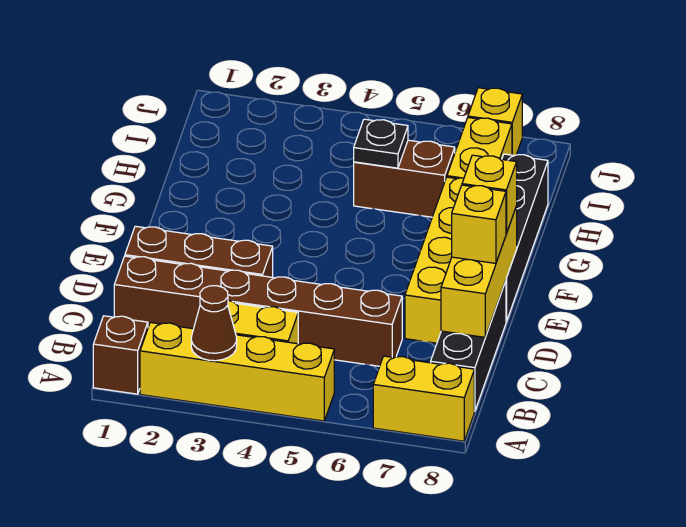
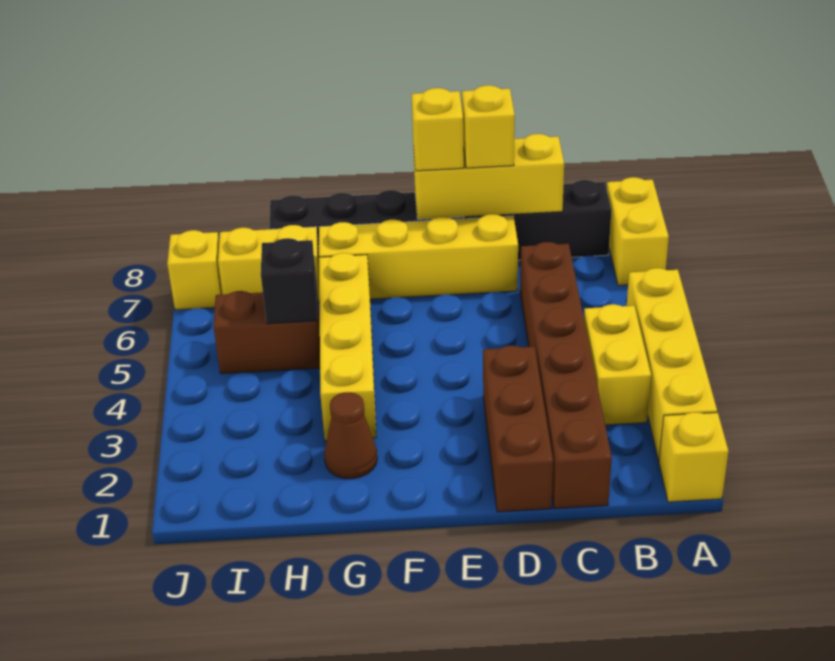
brown 1x1 brick [93,316,148,394] -> yellow 1x1 brick [659,412,729,502]
brown 1x1 cone [191,286,237,361] -> brown 1x1 cone moved to [324,392,377,479]
none -> yellow 1x4 brick [319,253,376,441]
brown 1x2 brick [354,140,455,217] -> brown 1x2 brick turned to [214,291,320,374]
black 1x1 plate [354,119,408,168] -> black 1x1 brick [261,238,317,324]

